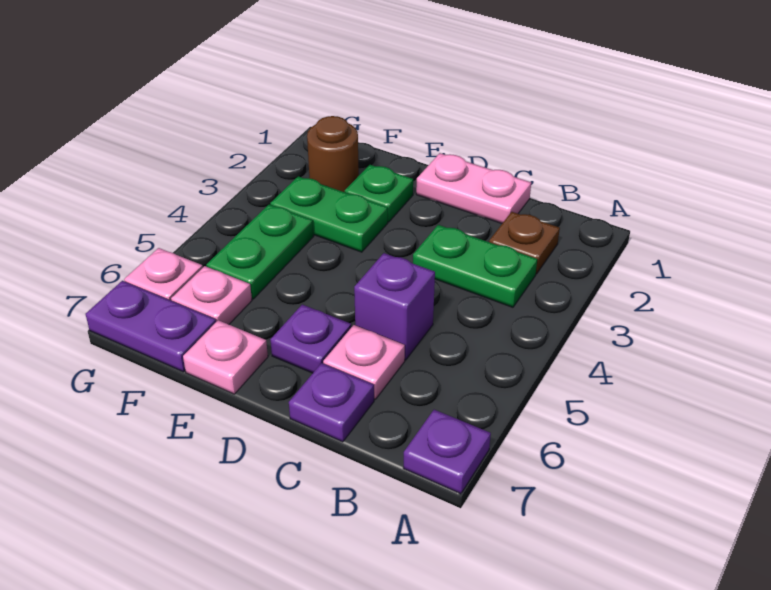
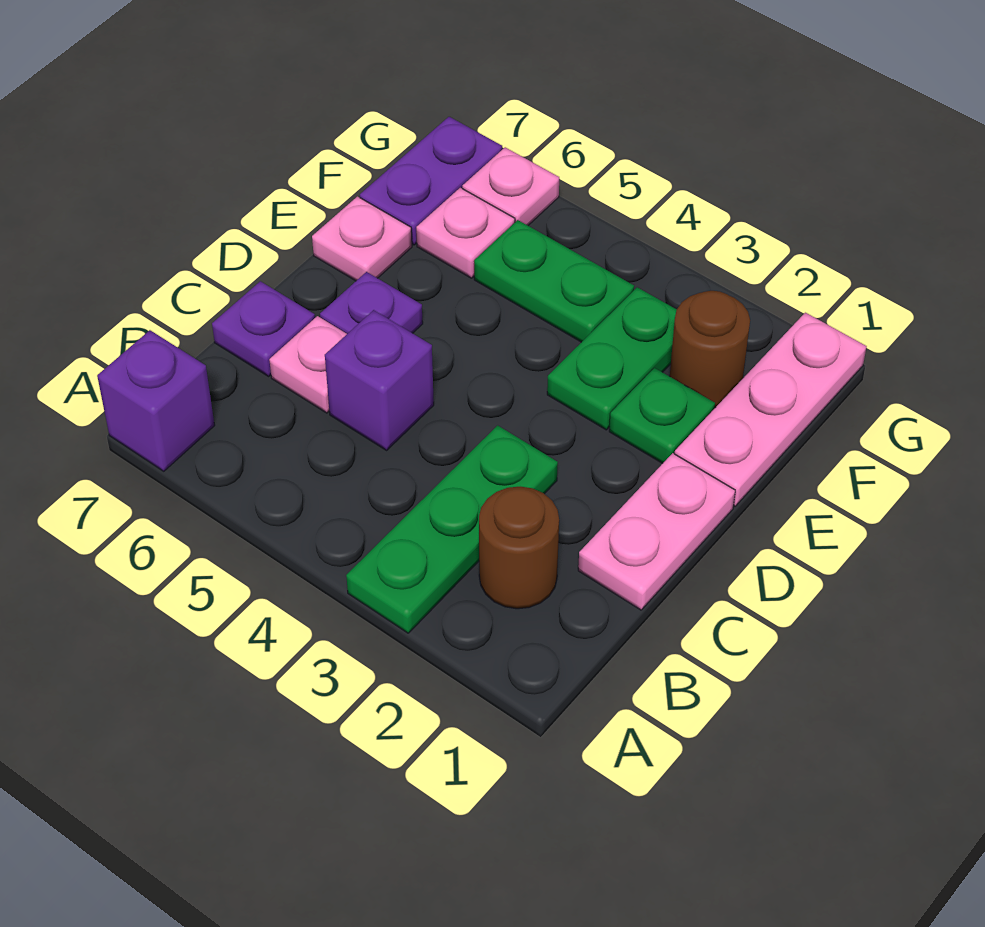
purple 1x1 plate [403,410,491,494] -> purple 1x1 brick [97,330,215,471]
brown 1x1 plate [489,212,560,274] -> brown 1x1 round brick [479,487,559,609]
green 1x2 plate [413,225,537,307] -> green 1x3 plate [346,425,558,633]
none -> pink 1x3 plate [675,313,867,506]

